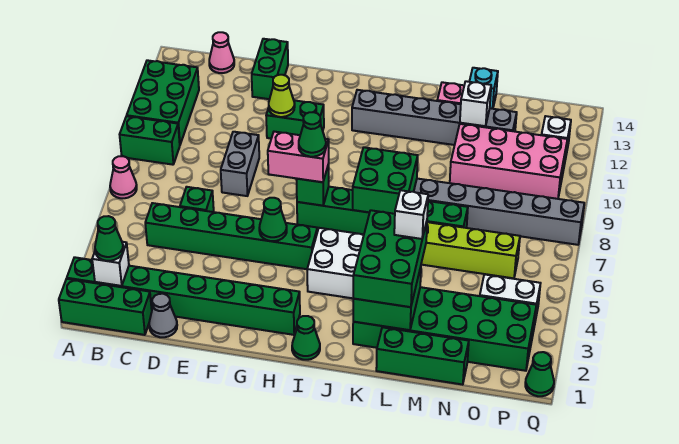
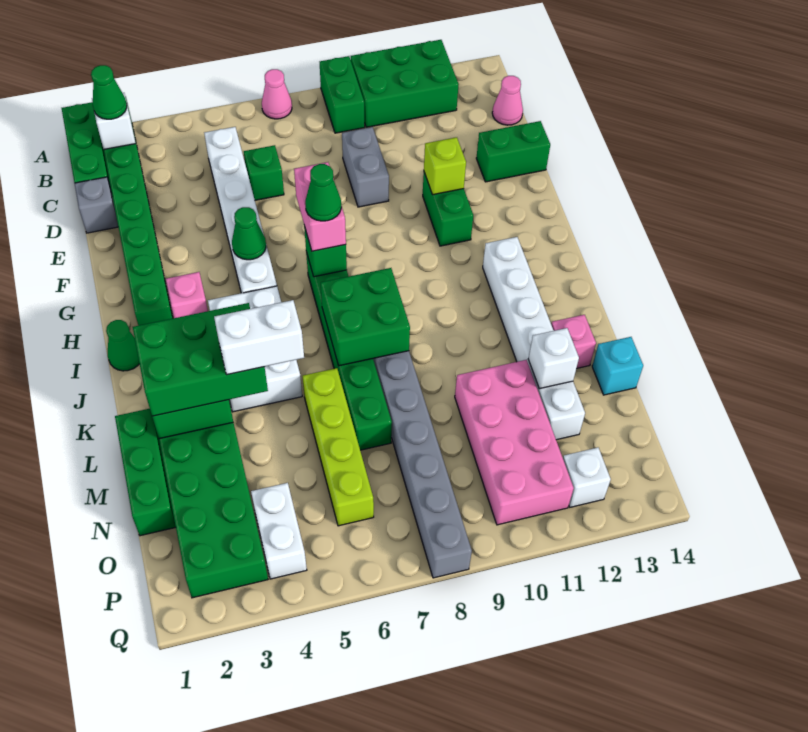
green 1x6 brick [145,203,317,269] -> white 1x6 brick [204,127,277,293]
grey 1x1 cone [149,294,177,337] -> grey 1x1 brick [75,177,118,233]
grey 1x2 brick [221,132,259,196] -> grey 1x2 brick turned to [342,127,389,207]
lime 1x1 cone [269,75,295,117] -> lime 1x1 brick [424,137,466,195]
none -> pink 1x1 brick [166,272,208,318]
grey 1x6 brick [352,90,517,145] -> white 1x6 brick [483,237,585,440]
white 1x1 brick [394,190,428,239] -> white 1x2 brick [214,300,304,375]
green 1x1 cone [525,352,554,396] -> none

